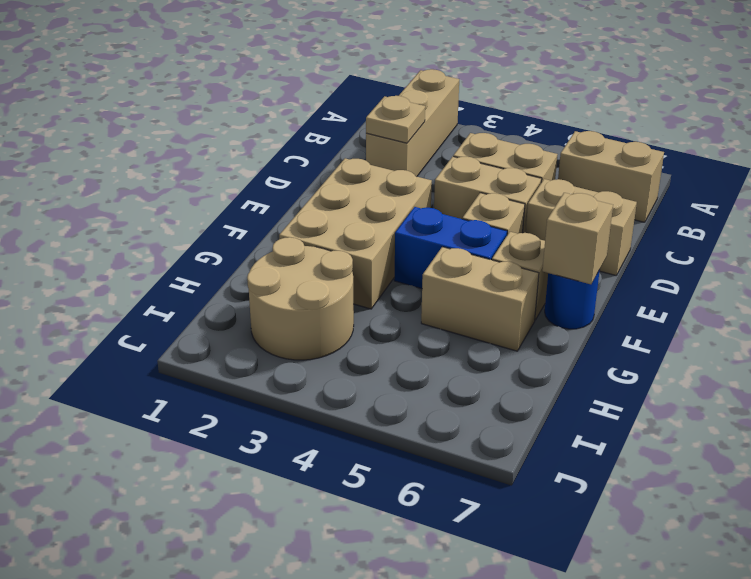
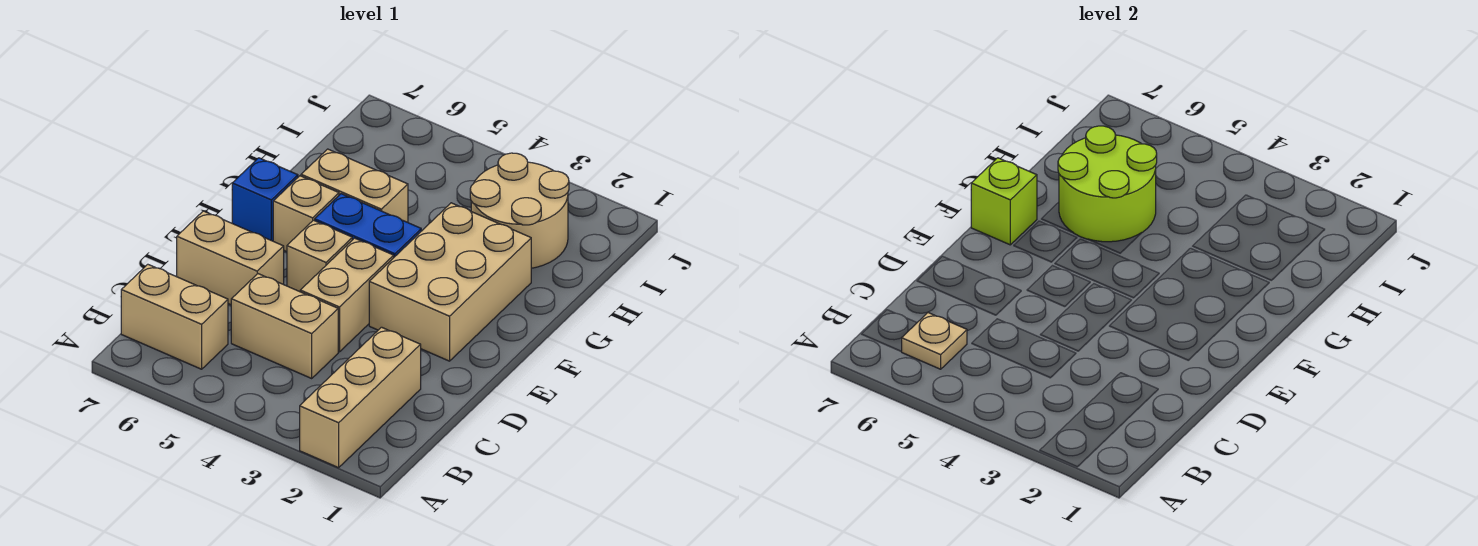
tan 1x1 plate [366,96,425,143] -> tan 1x1 plate moved to [901,313,967,369]
tan 1x2 brick [434,157,542,233] -> tan 1x2 brick turned to [300,238,394,352]
blue 1x1 round brick [545,270,600,329] -> blue 1x1 brick [232,158,298,241]
tan 1x1 brick [542,193,613,284] -> lime 1x1 brick [971,158,1037,245]
none -> lime 2x2 round brick [1058,126,1157,242]

